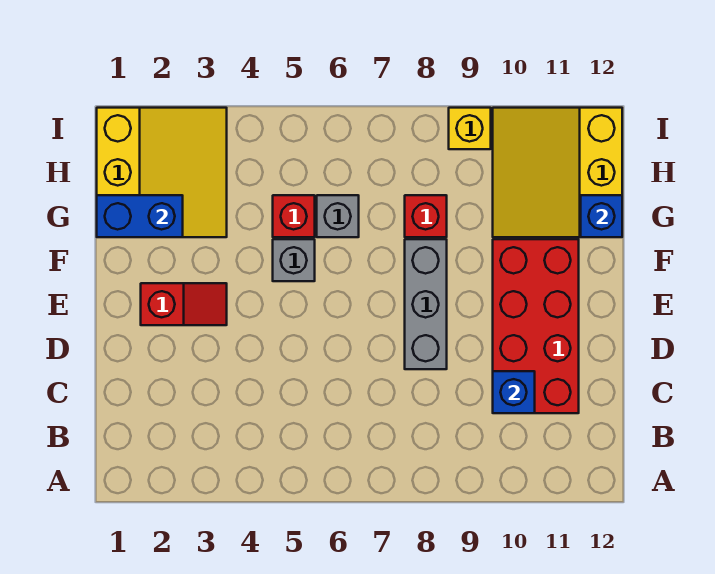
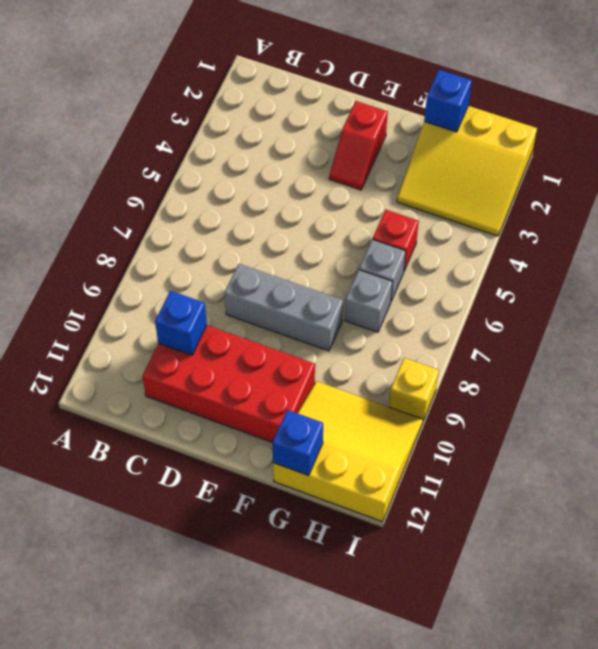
grey 1x1 brick [273,239,315,281] -> grey 1x1 brick moved to [345,270,393,332]
blue 1x2 brick [97,195,183,237] -> blue 1x1 brick [424,70,472,132]
red 1x1 brick [405,195,447,237] -> none

